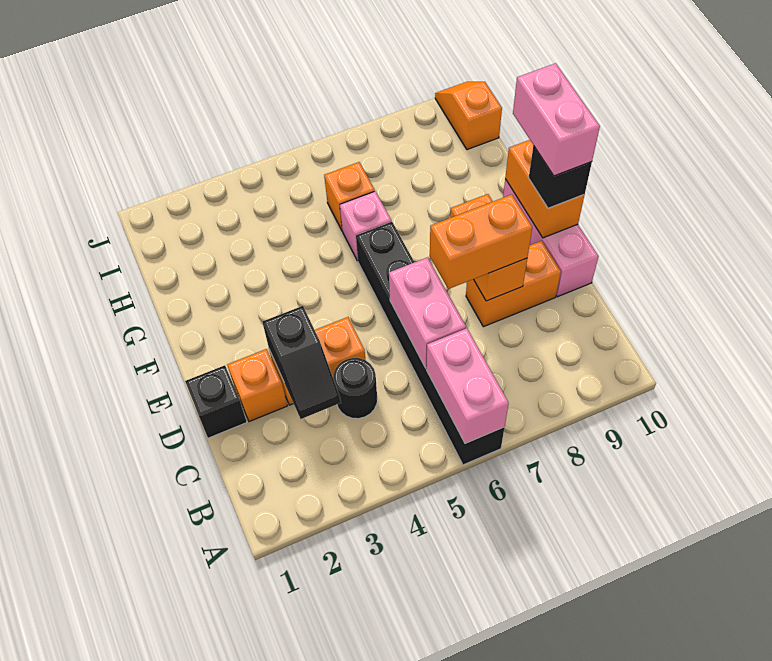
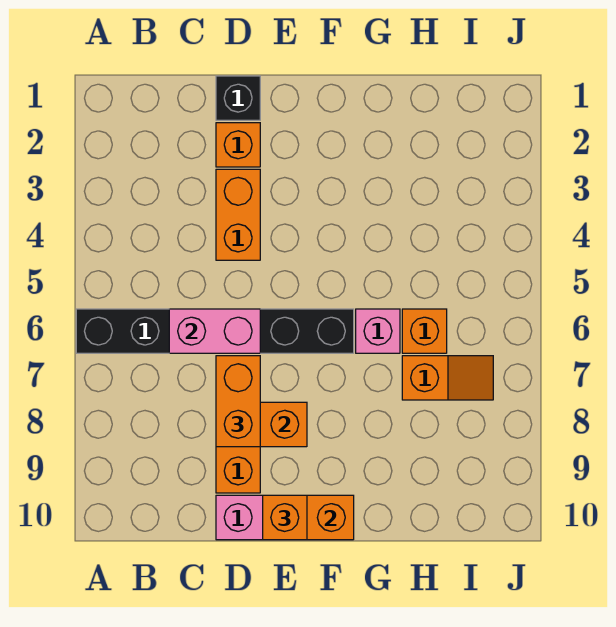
pink 1x2 brick [427,328,509,443] -> none
black 1x2 slope [262,306,341,419] -> none
black 1x1 round brick [333,358,377,419] -> none
black 1x1 brick [529,146,592,208] -> orange 1x1 brick [263,495,307,540]
pink 1x2 brick [513,63,600,176] -> none
orange 1x2 slope [435,82,502,150] -> orange 1x2 slope moved to [402,356,493,400]

